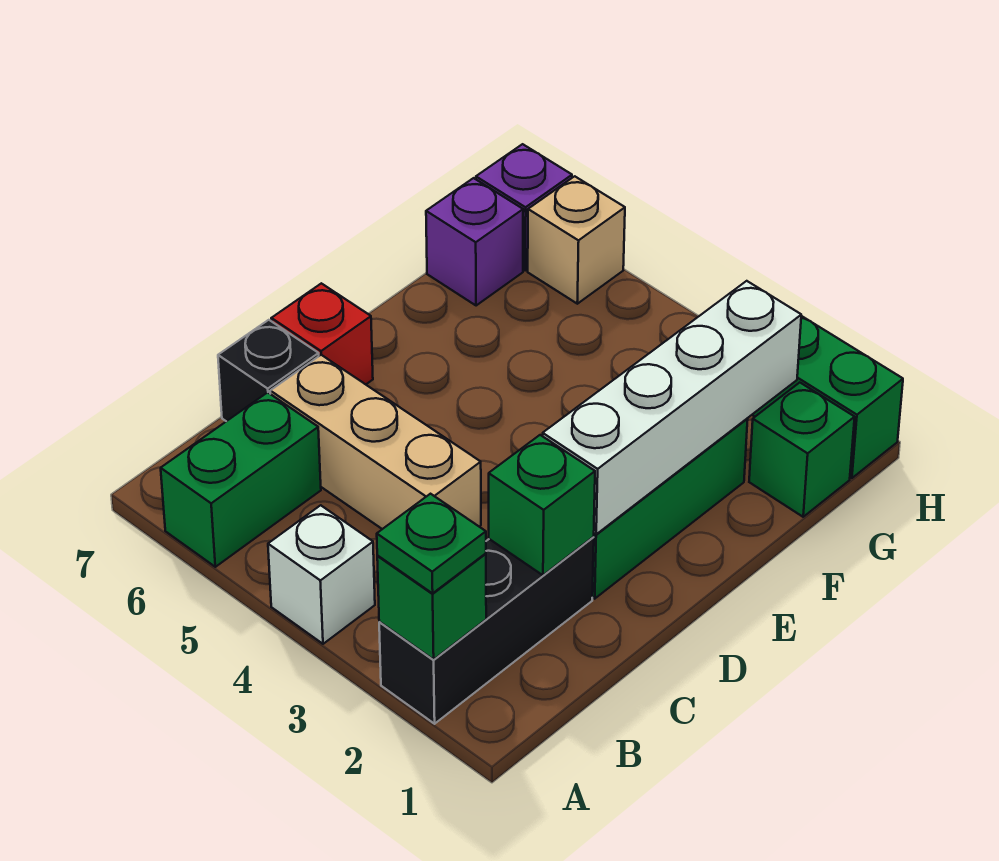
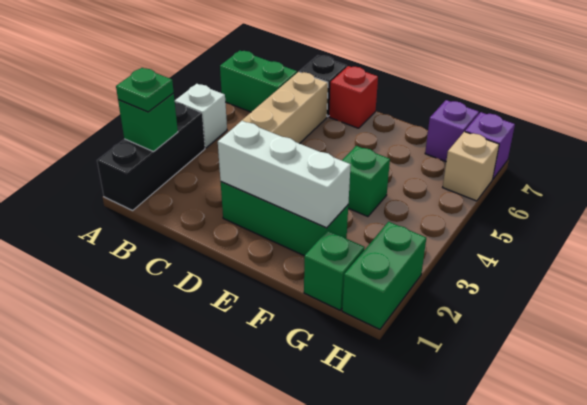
black 1x3 brick [379,537,594,724] -> black 1x3 brick turned to [97,102,205,210]
green 1x1 brick [489,435,595,575] -> green 1x1 brick moved to [342,146,390,217]
white 1x4 brick [543,281,801,534] -> white 1x3 brick [218,121,351,228]

